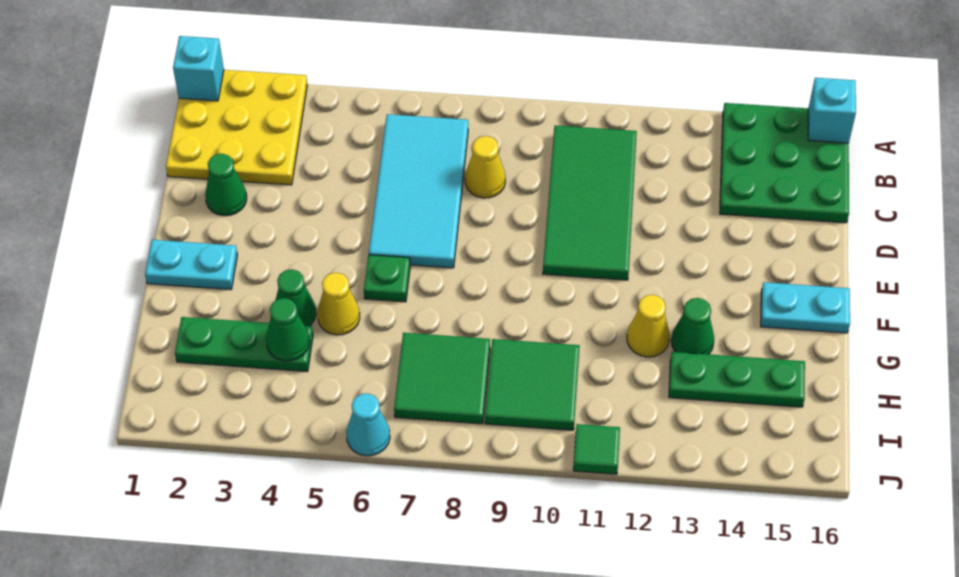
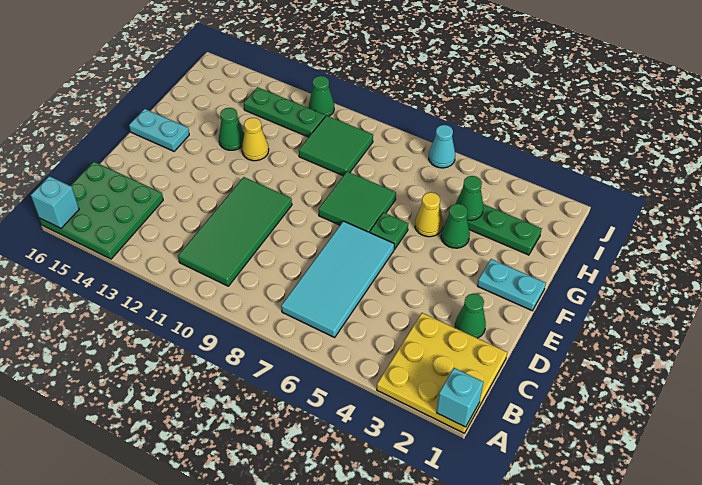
yellow 1x1 cone [465,136,506,198] -> none
green 2x2 tile [394,333,490,424] -> green 2x2 tile moved to [318,172,396,233]
green 1x3 plate [669,352,805,407] -> green 1x3 plate moved to [244,87,325,137]
green 1x1 tile [573,424,620,474] -> green 1x1 cone [309,76,334,117]

